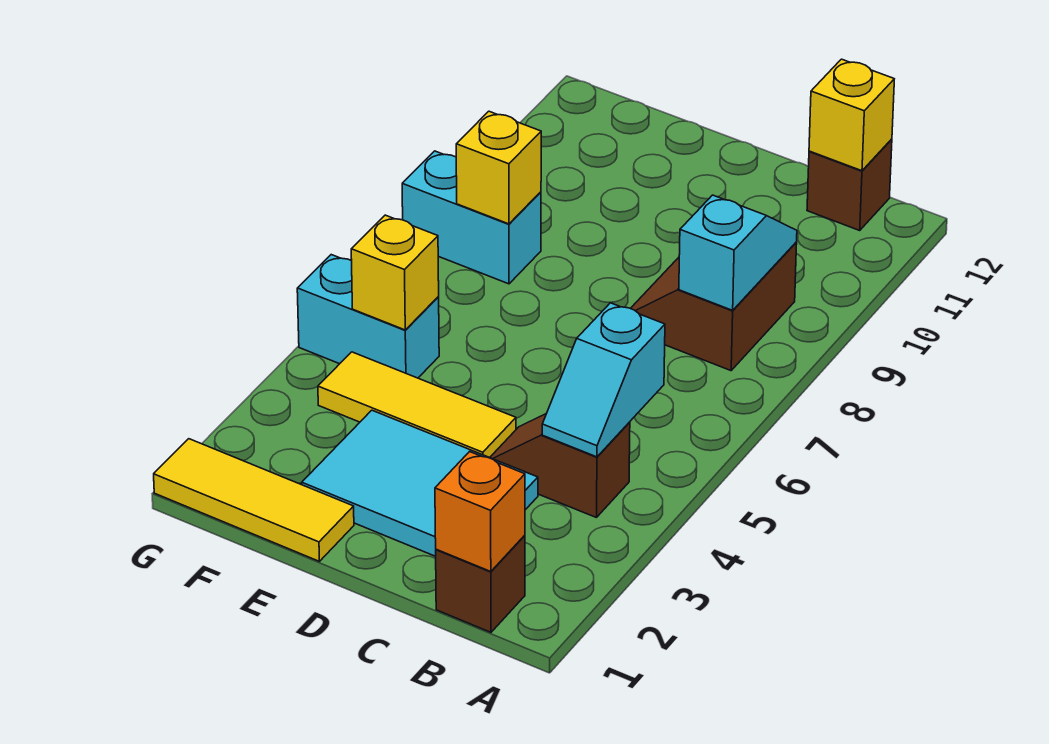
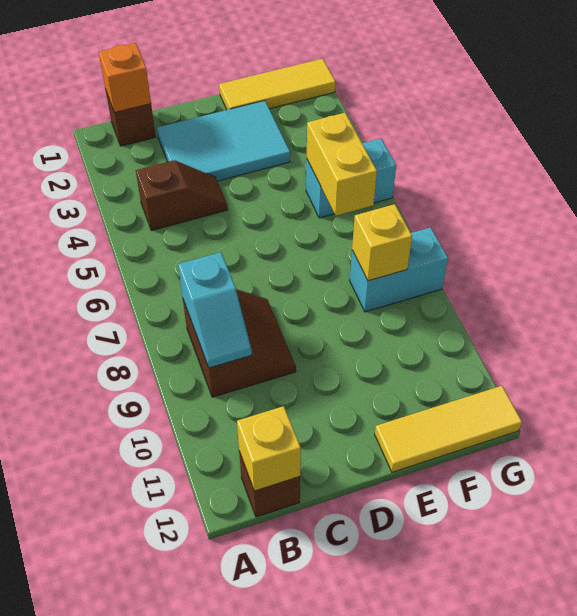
cyan 1x2 slope [542,303,665,457] -> none
yellow 1x3 tile [318,352,516,458] -> yellow 1x3 tile moved to [375,386,522,472]
yellow 1x1 brick [351,215,439,330] -> yellow 1x2 brick [307,113,377,216]

